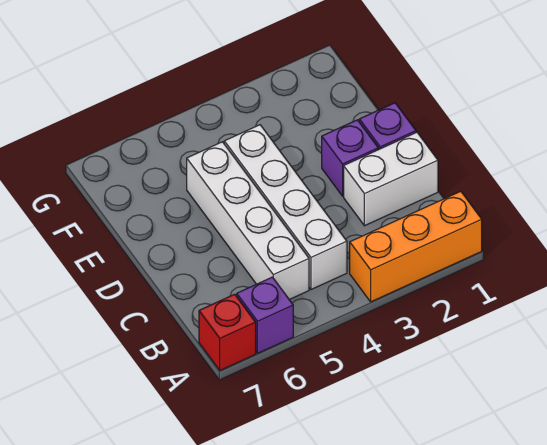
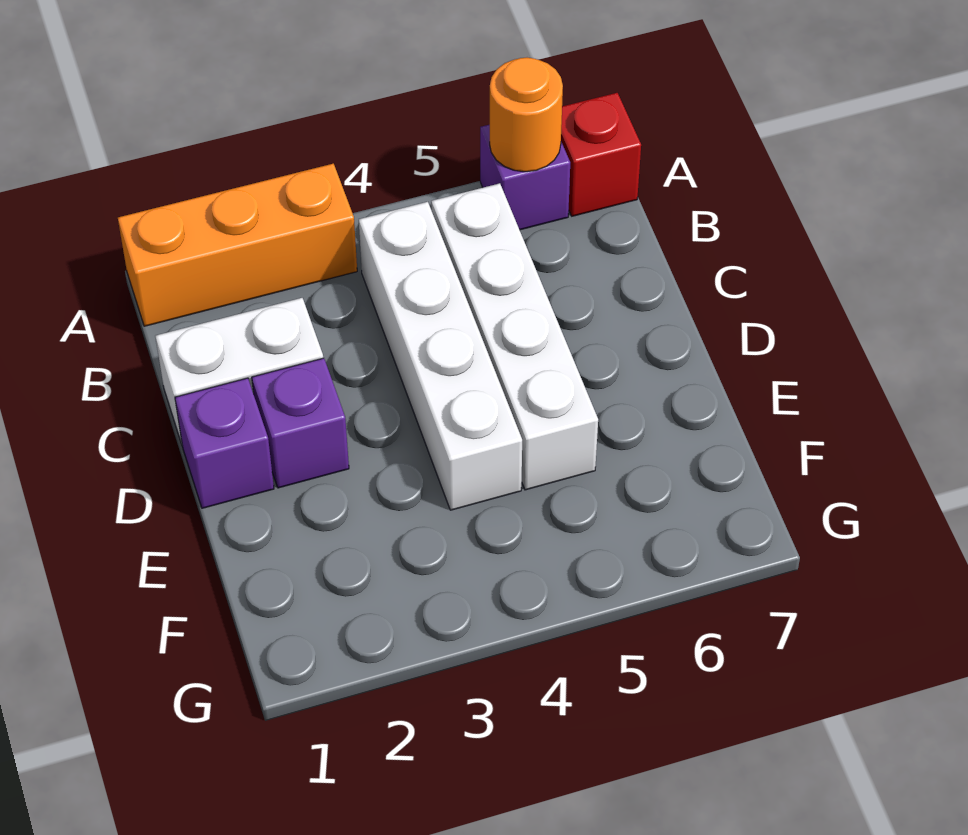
none -> orange 1x1 round brick [490,58,563,172]

